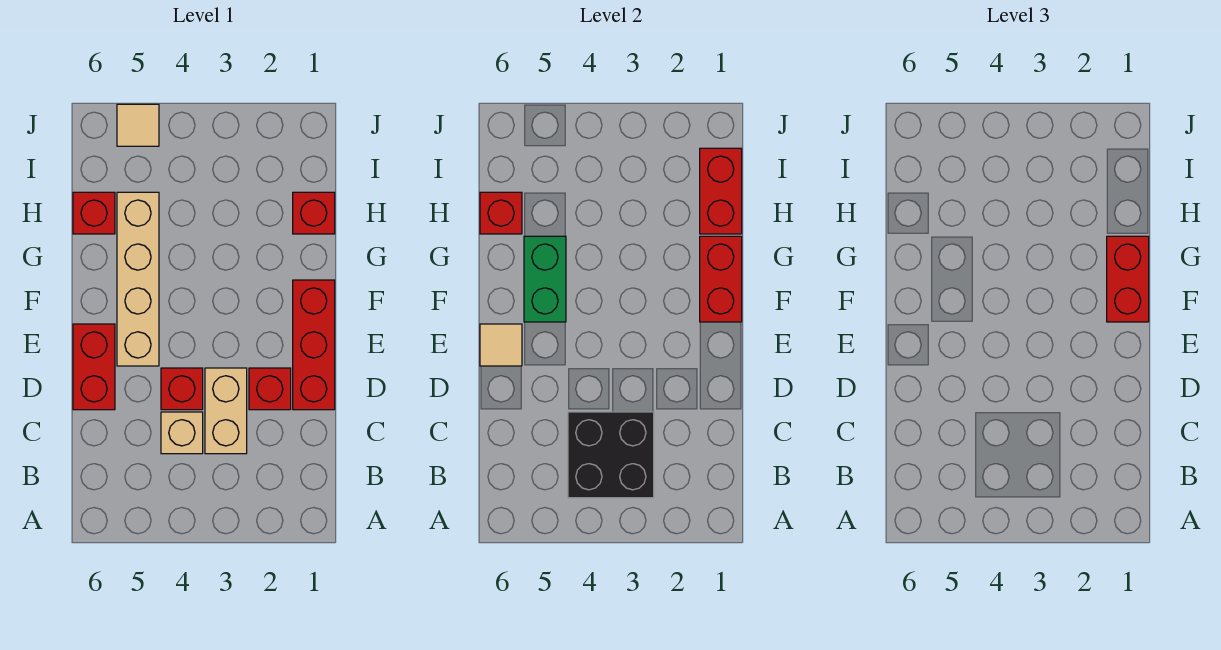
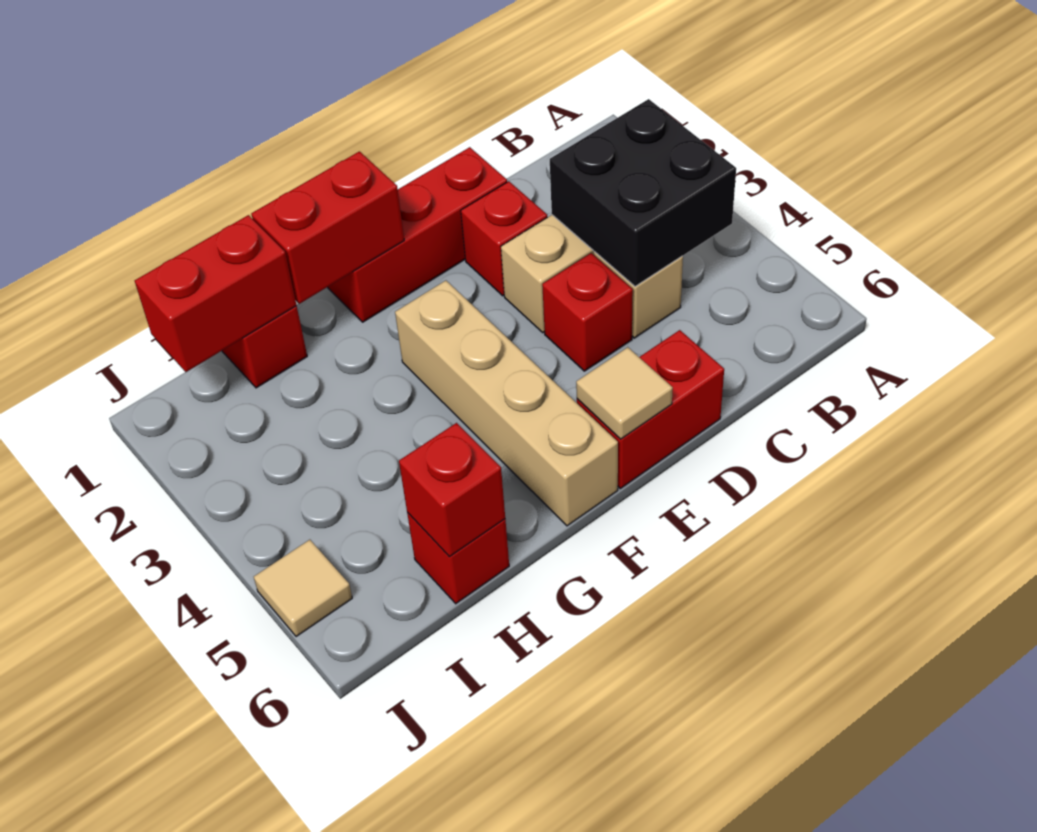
tan 1x4 brick [117,192,159,366] -> tan 1x4 brick turned to [395,281,618,526]
red 1x2 brick [1107,236,1149,322] -> none
green 1x2 brick [524,236,566,322] -> none

